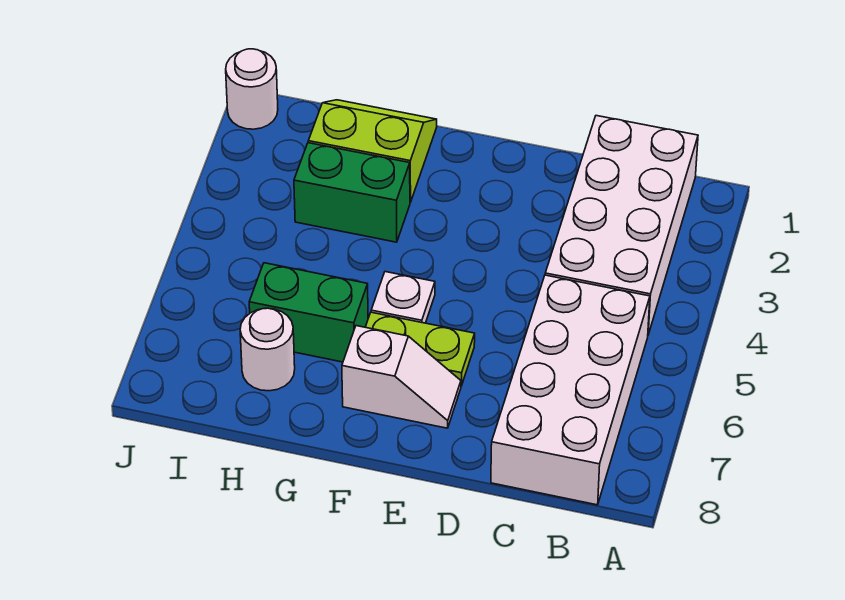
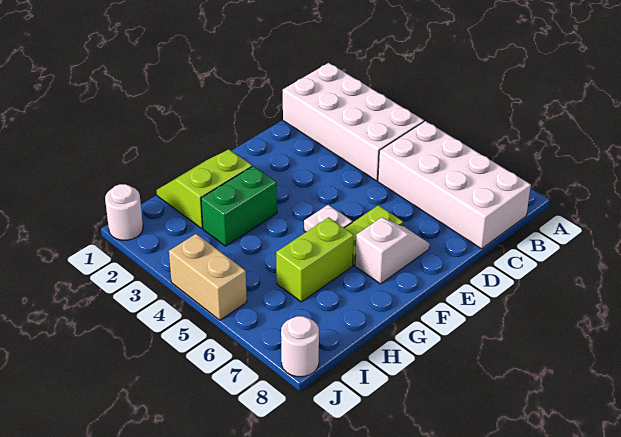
green 1x2 brick [249,263,368,362] -> lime 1x2 brick [276,217,354,302]
white 1x1 round brick [240,308,295,391] -> white 1x1 round brick moved to [281,316,319,377]
none -> tan 1x2 brick [169,234,247,320]

